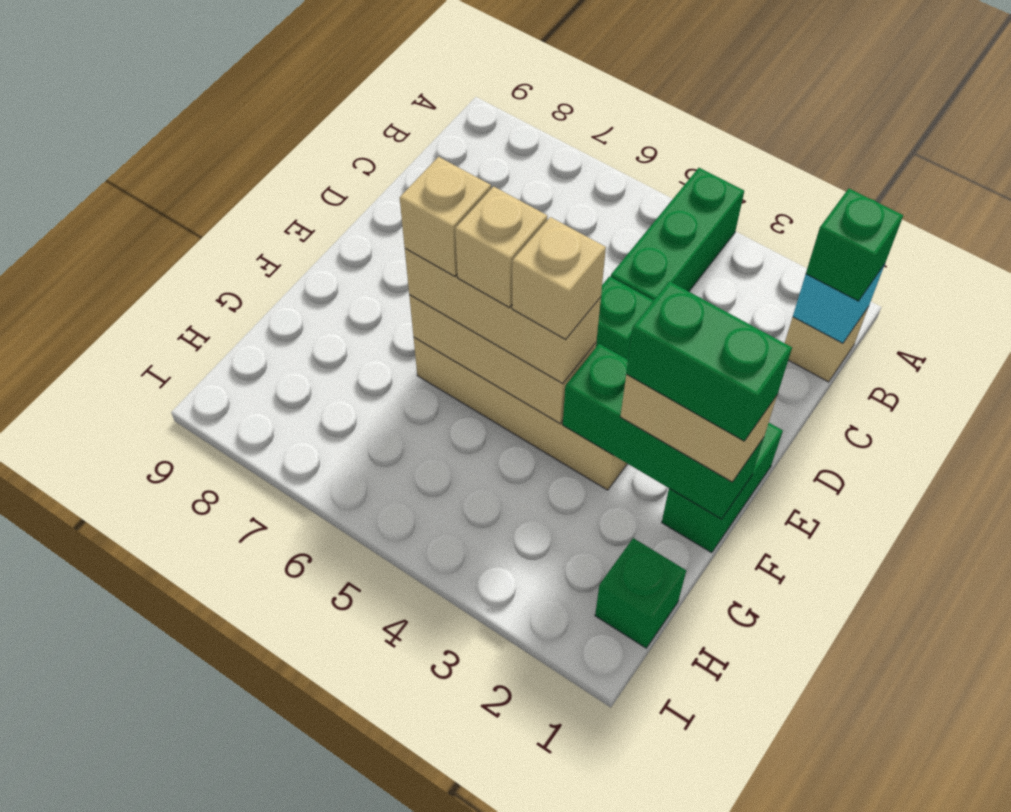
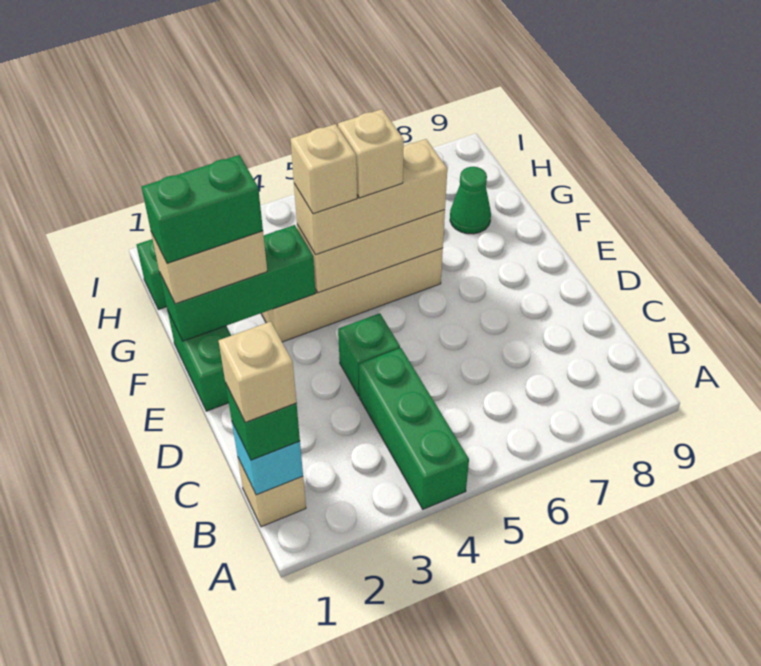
tan 1x1 brick [400,157,491,276] -> tan 1x1 brick moved to [219,321,296,422]
none -> green 1x1 cone [450,167,491,234]

